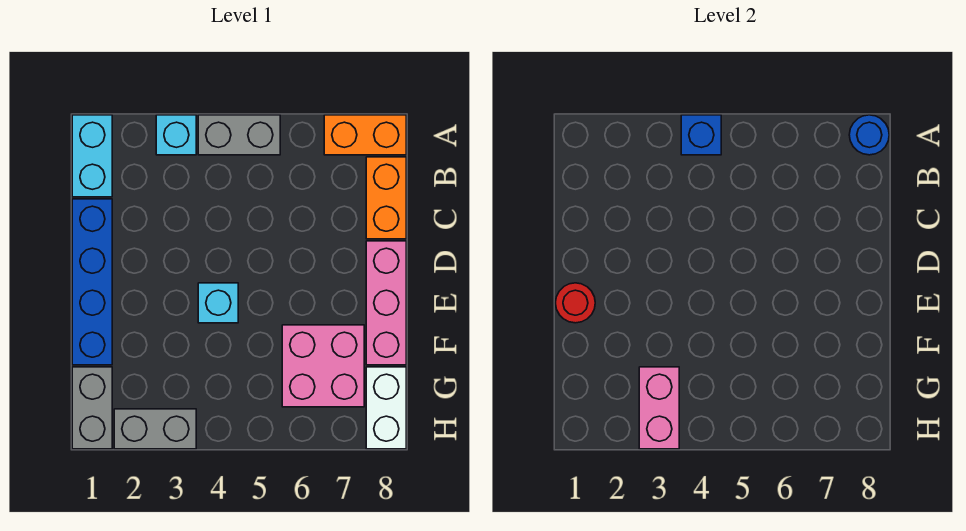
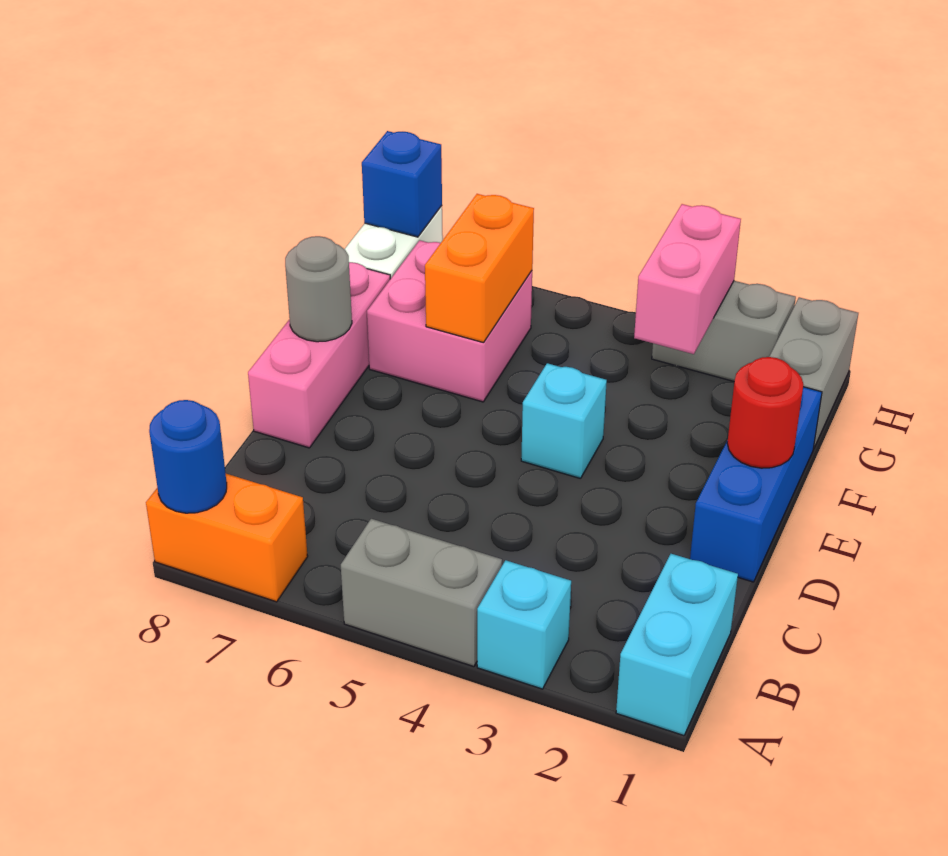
blue 1x1 brick [681,115,721,155] -> blue 1x1 brick moved to [362,131,442,237]
orange 1x2 brick [366,157,406,239] -> orange 1x2 brick moved to [425,194,534,343]
blue 1x4 brick [72,199,112,365] -> blue 1x3 brick [690,387,822,582]
none -> grey 1x1 round brick [285,236,352,342]

